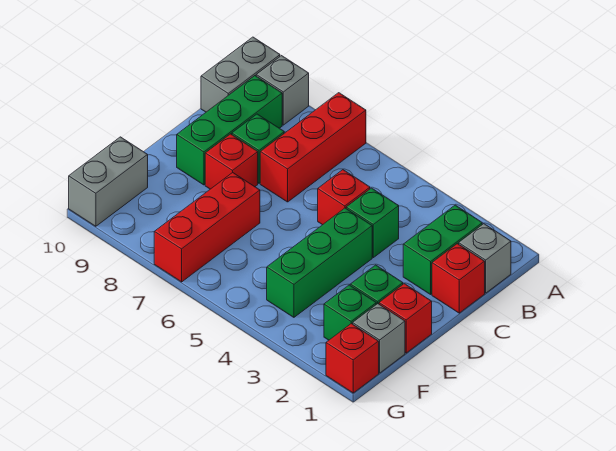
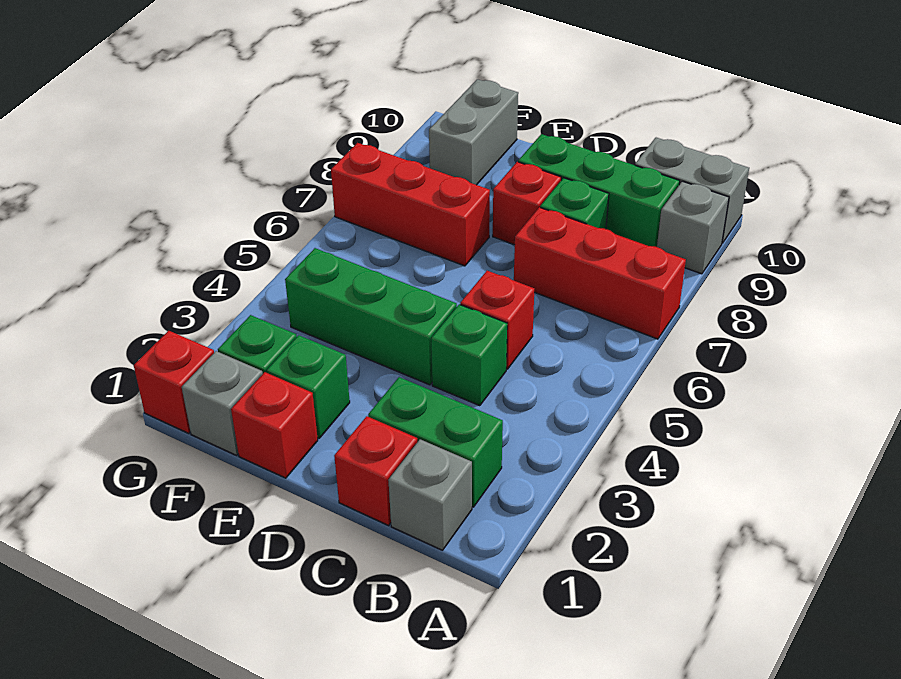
grey 1x2 brick [69,137,148,226] -> grey 1x2 brick turned to [429,79,518,185]

